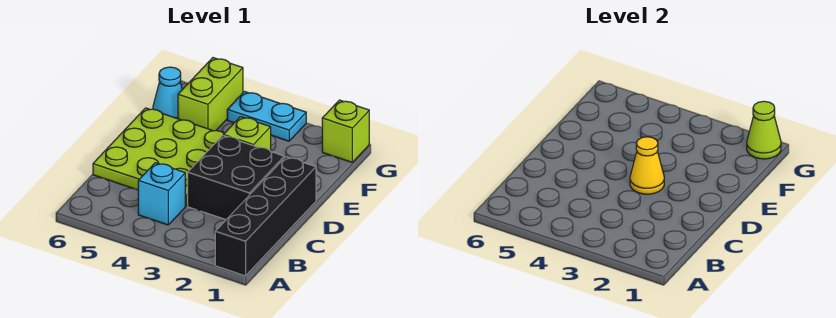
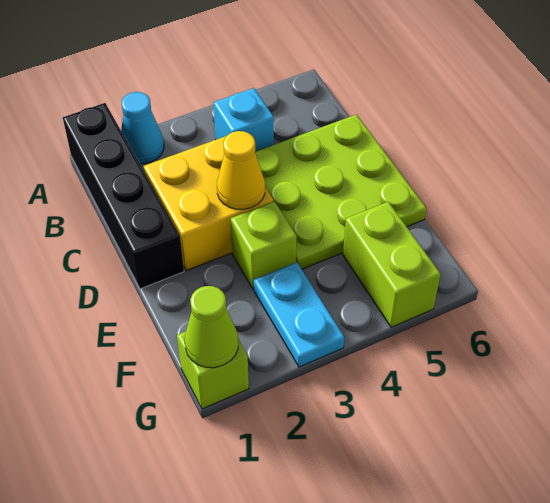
black 2x2 brick [188,135,284,220] -> yellow 2x2 brick [144,136,273,271]
cyan 1x1 cone [153,67,182,119] -> cyan 1x1 cone moved to [121,92,164,164]
cyan 1x2 plate [227,92,306,141] -> cyan 1x2 plate turned to [254,262,344,367]

